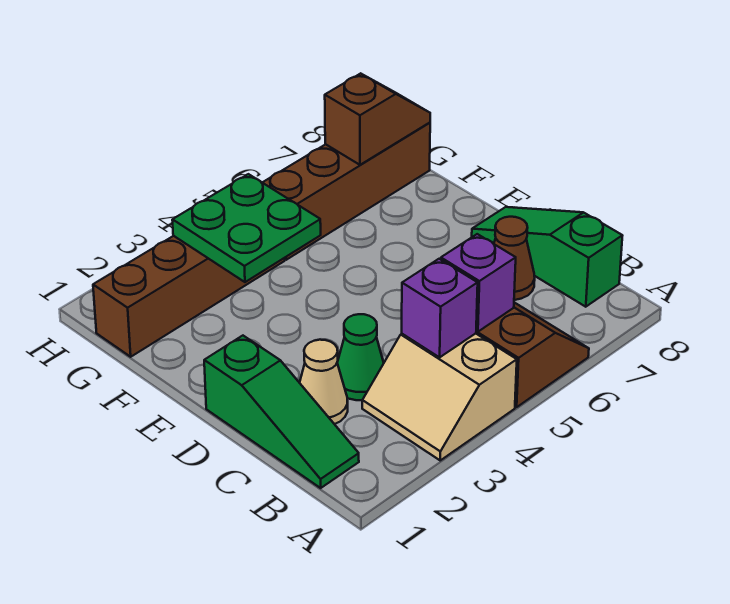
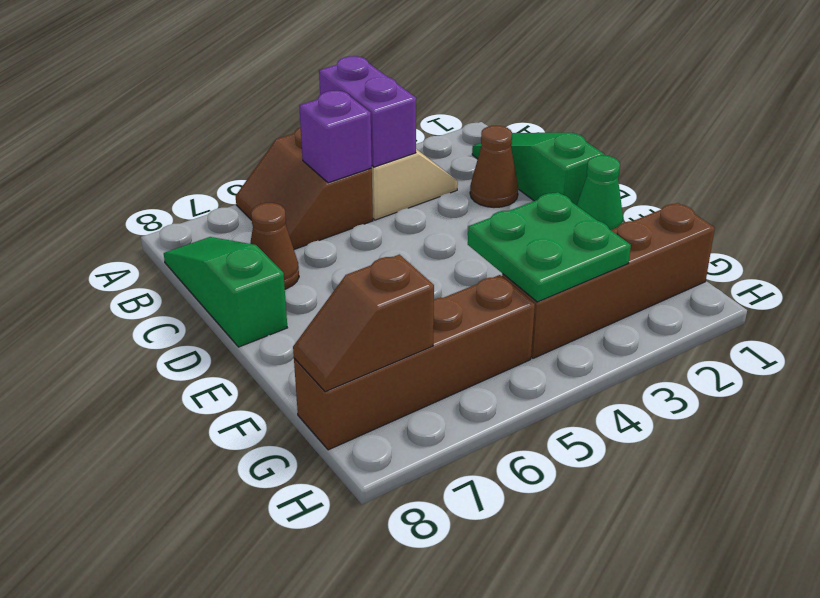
purple 1x1 brick [402,259,478,357] -> purple 1x2 brick [319,56,416,167]
green 1x3 slope [472,207,623,307] -> green 1x3 slope turned to [164,237,287,347]
tan 1x1 cone [299,340,348,424] -> brown 1x1 cone [470,126,518,208]
green 1x1 cone [337,314,384,400] -> green 1x1 cone moved to [577,155,623,230]

